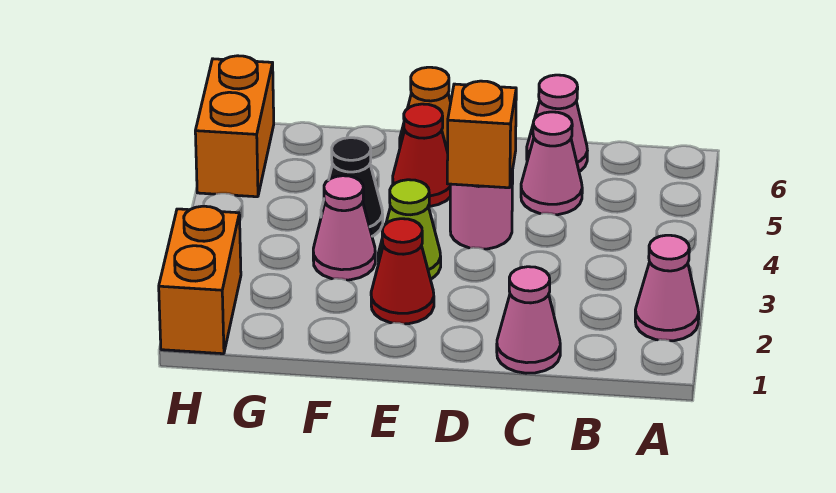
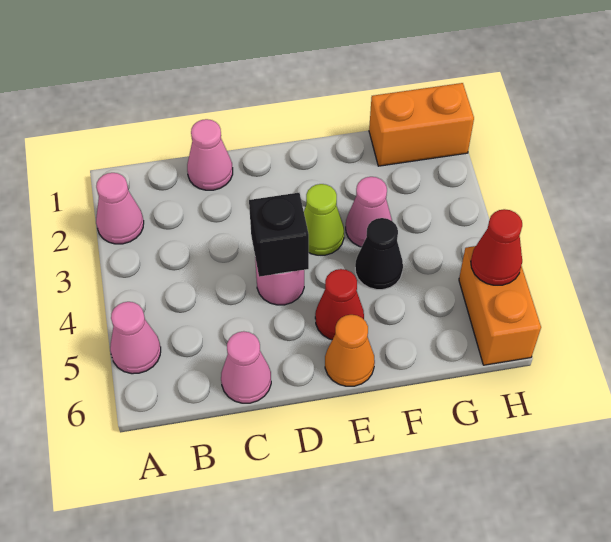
pink 1x1 cone [521,112,582,215] -> pink 1x1 cone moved to [110,302,161,374]
orange 1x1 brick [447,81,516,188] -> black 1x1 brick [249,193,309,277]
red 1x1 cone [371,219,434,324] -> red 1x1 cone moved to [471,209,522,285]
orange 1x2 brick [159,206,241,354] -> orange 1x2 brick turned to [369,83,474,166]

